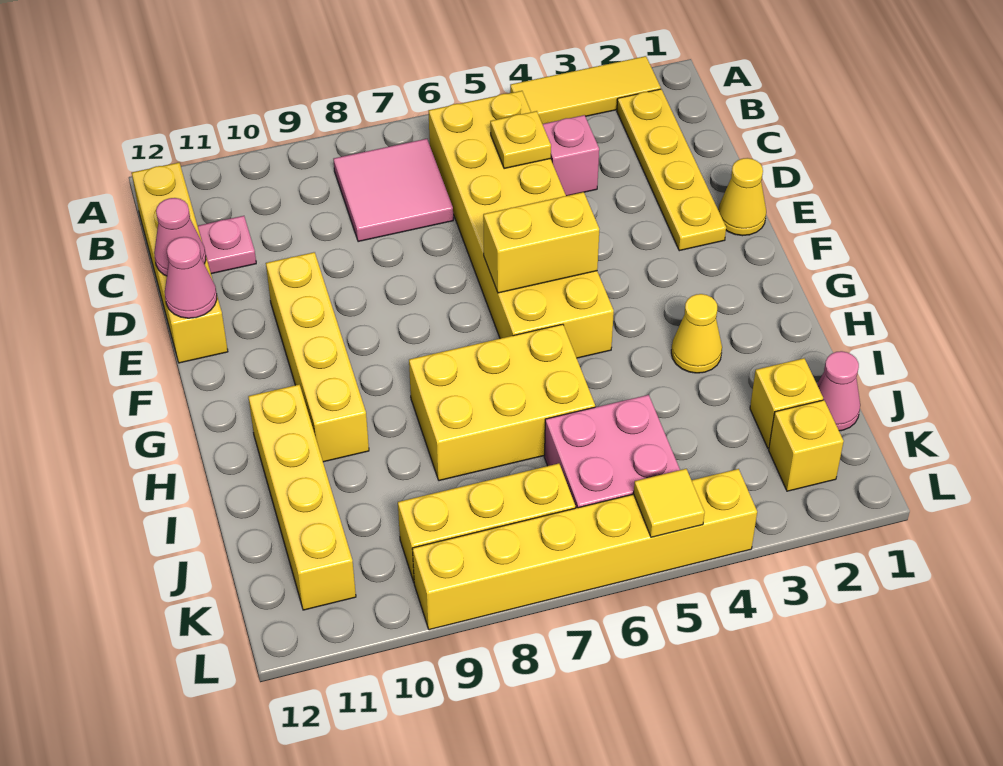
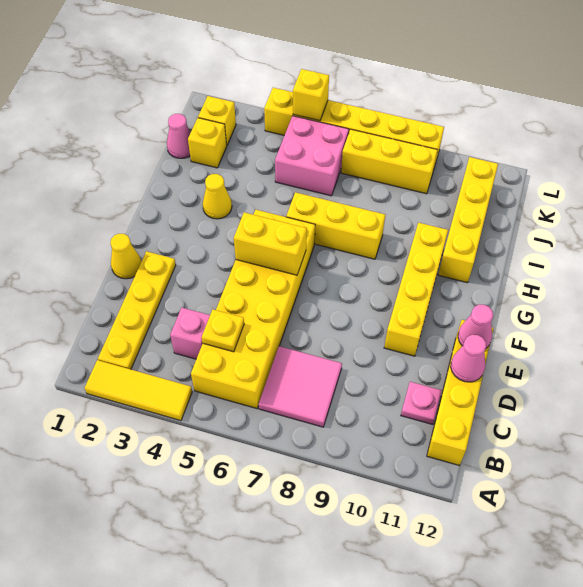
yellow 2x3 brick [409,324,595,481] -> yellow 1x3 brick [286,192,385,259]
yellow 1x1 tile [634,469,705,537] -> yellow 1x1 brick [293,69,329,121]

